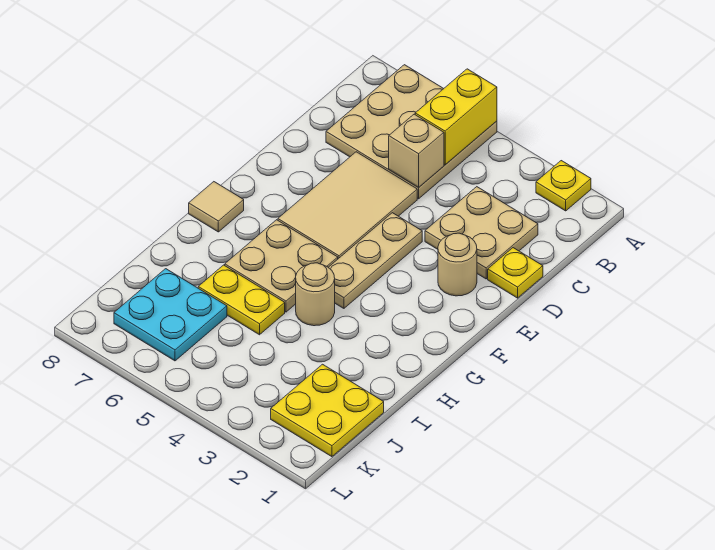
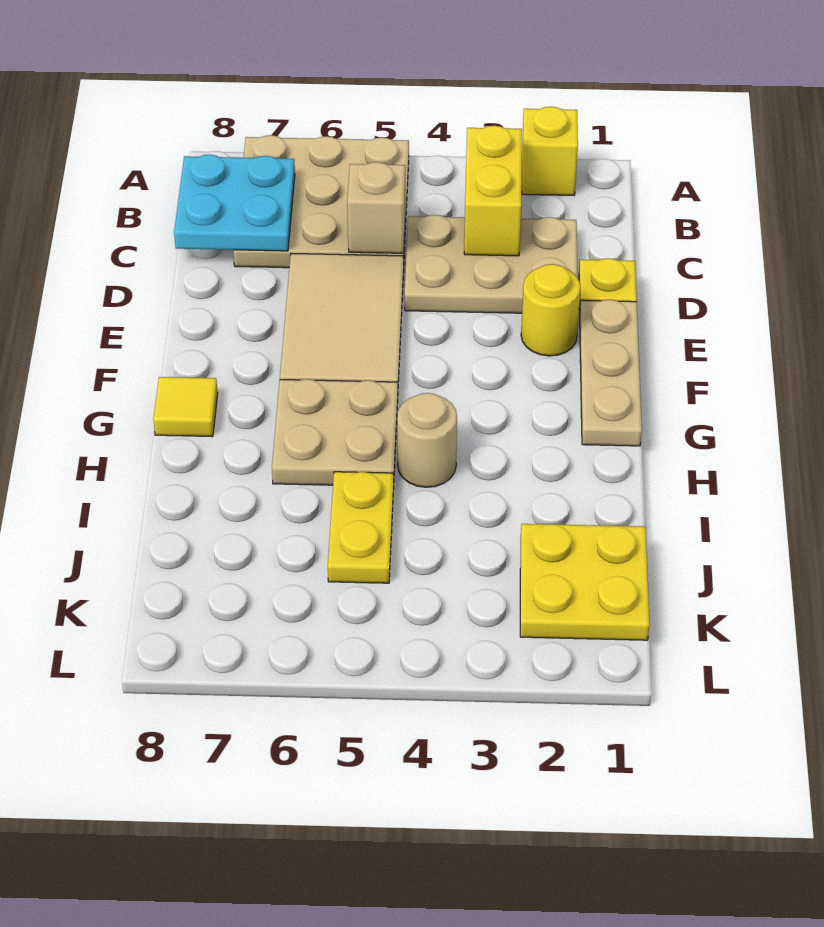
yellow 1x1 plate [536,161,591,211] -> yellow 1x1 brick [522,107,578,195]
yellow 1x2 brick [415,69,497,165] -> yellow 1x2 brick moved to [464,126,522,256]
tan 2x2 plate [425,187,538,279] -> tan 2x3 plate [405,215,578,313]
tan 1x1 round brick [438,233,477,296] -> yellow 1x1 round brick [521,264,581,356]
tan 1x3 plate [328,213,422,308] -> tan 1x3 plate moved to [580,300,642,446]
tan 1x1 tile [189,182,244,232] -> yellow 1x1 tile [153,377,218,437]
yellow 1x2 plate [198,265,285,335] -> yellow 1x2 plate turned to [328,472,394,583]
cyan 2x2 plate [114,269,227,361] -> cyan 2x2 plate moved to [174,155,295,251]

